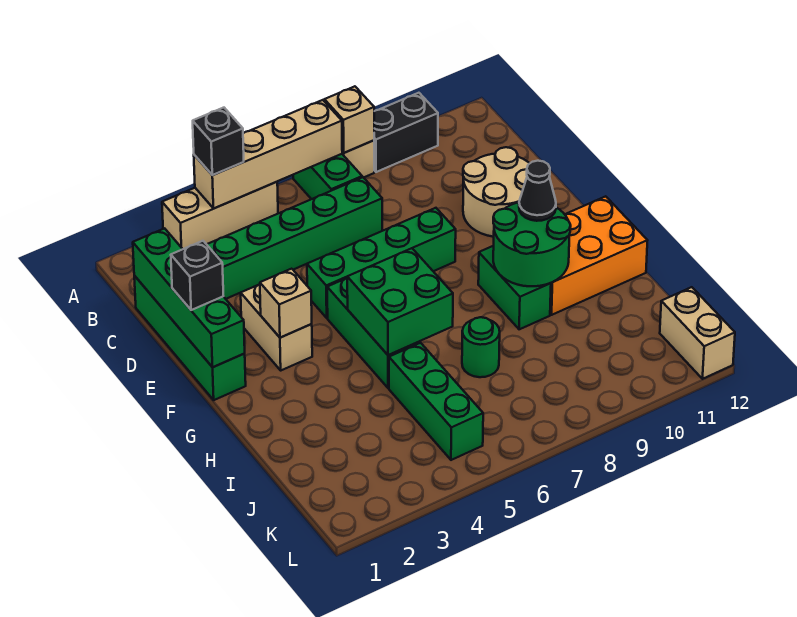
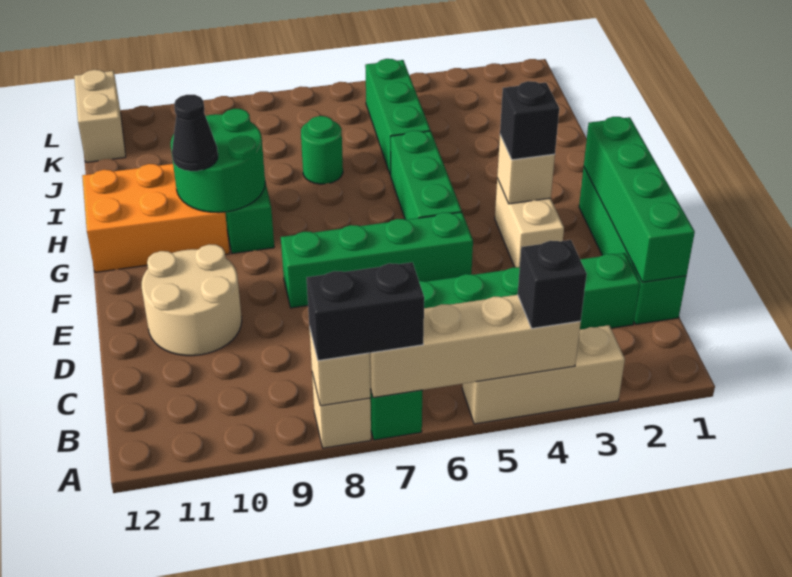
black 1x2 brick [374,93,438,172] -> black 1x2 brick moved to [307,262,424,361]
black 1x1 brick [171,241,223,310] -> black 1x1 brick moved to [500,81,559,160]
green 2x2 brick [347,248,453,355] -> none

